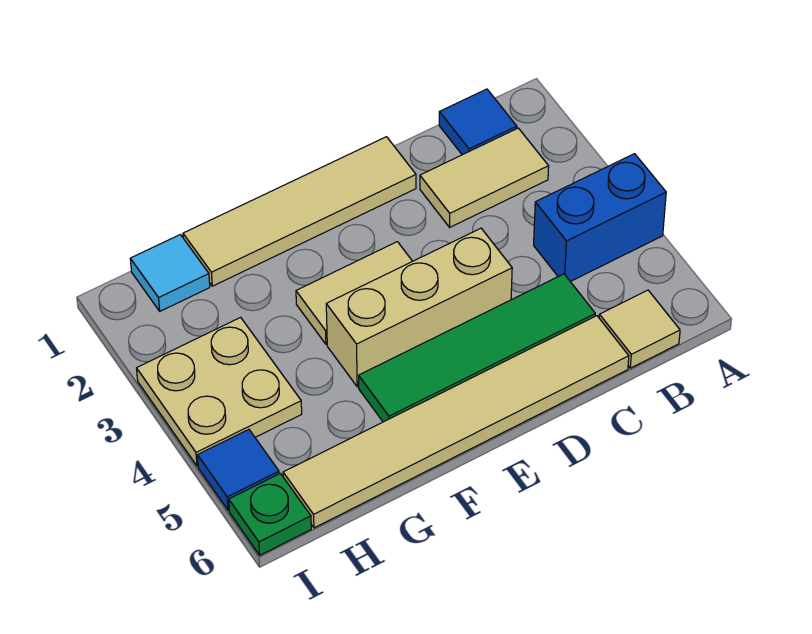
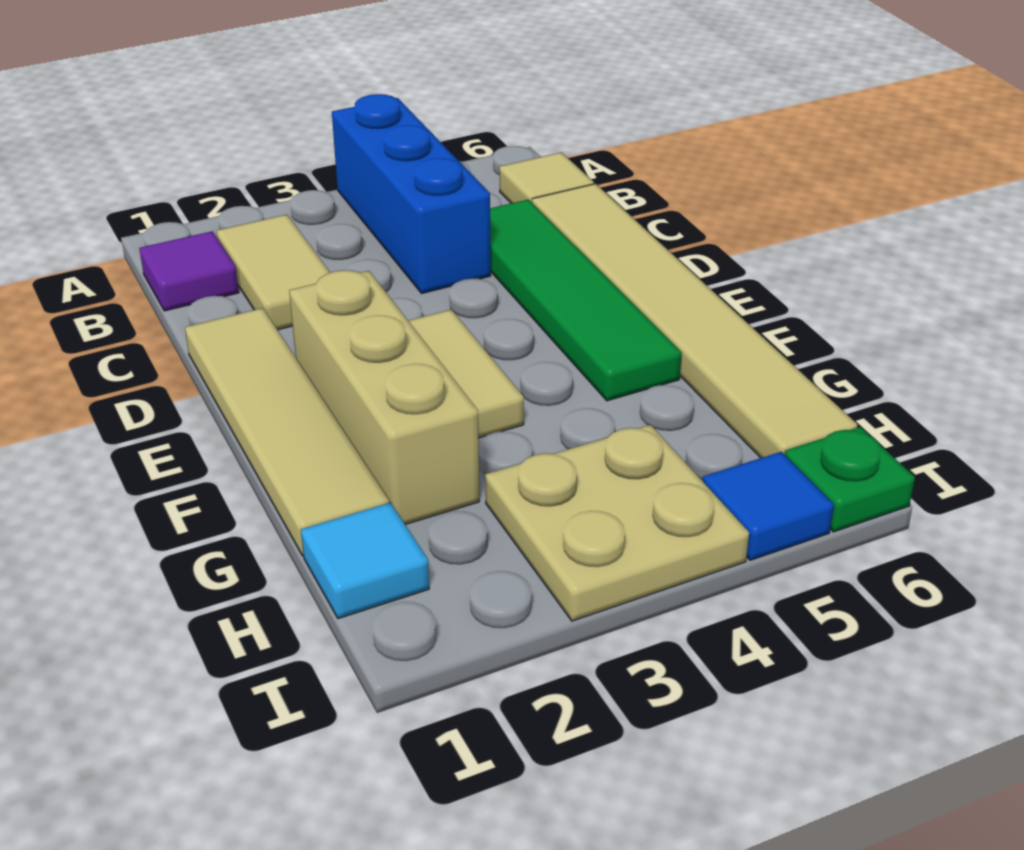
blue 1x2 brick [534,154,666,282] -> blue 1x3 brick [332,94,491,293]
blue 1x1 tile [439,89,517,155] -> purple 1x1 tile [139,231,239,311]
tan 1x3 brick [326,228,512,387] -> tan 1x3 brick moved to [289,270,479,524]

